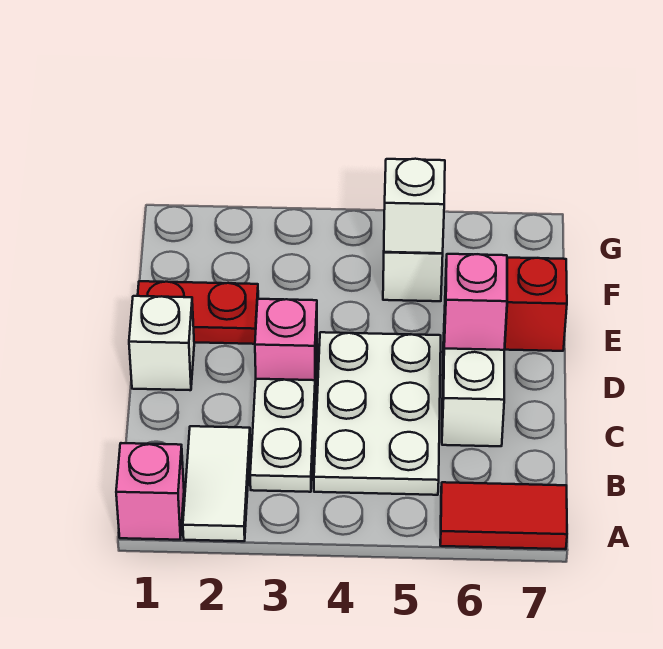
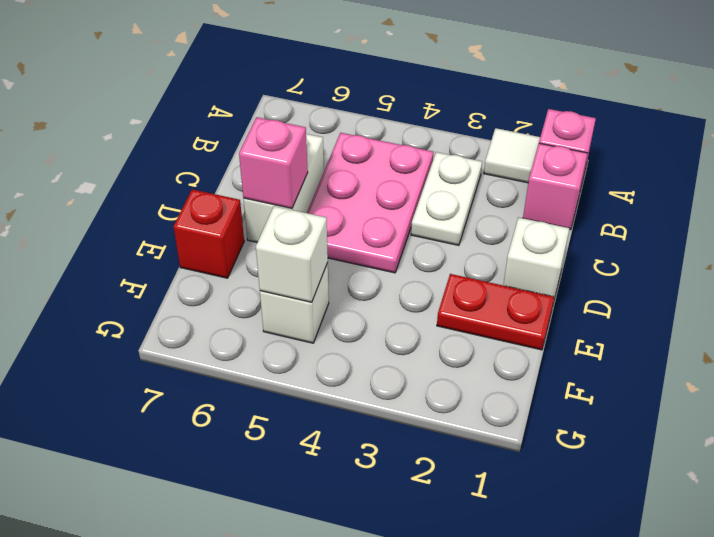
white 1x2 tile [183,426,250,541] -> white 1x1 tile [484,128,540,183]
red 1x2 tile [440,482,567,549] -> none
white 2x3 plate [314,332,441,495] -> pink 2x3 plate [307,133,434,273]
pink 1x1 brick [255,299,317,387] -> pink 1x1 brick moved to [523,143,587,230]

